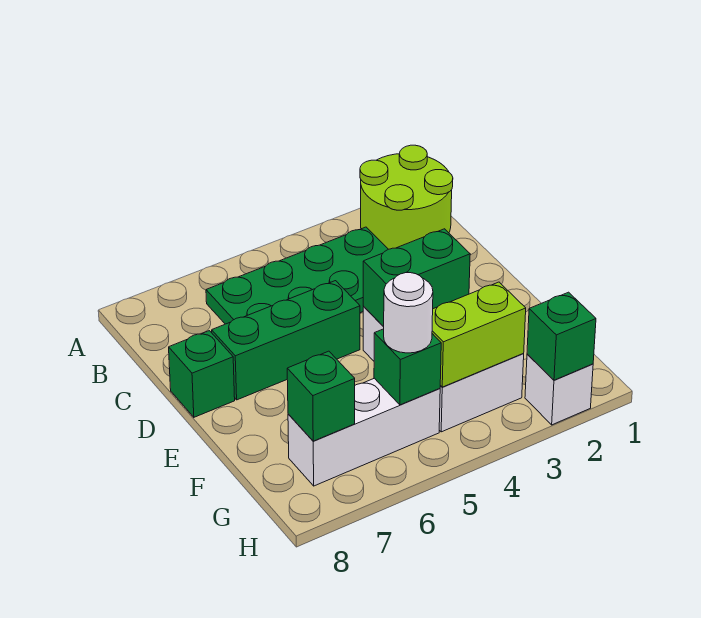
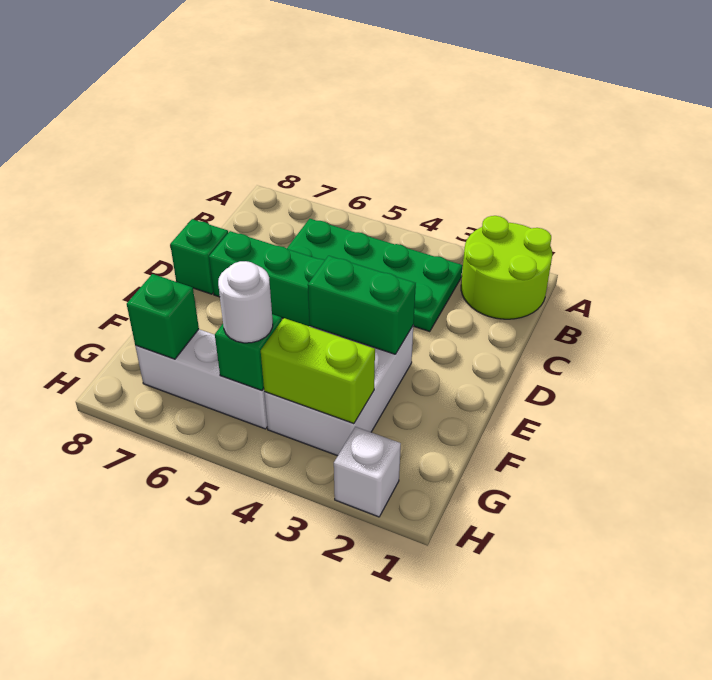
green 1x1 brick [527,292,596,380] -> none

